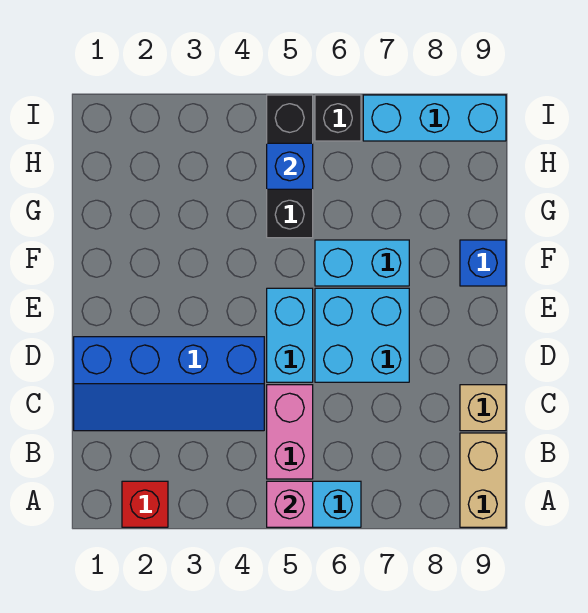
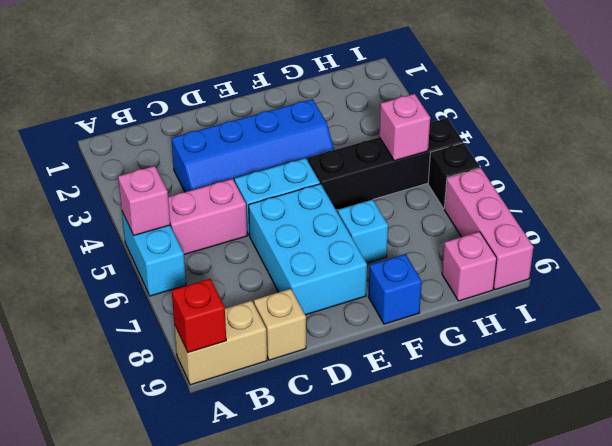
red 1x1 brick [122,481,168,527] -> red 1x1 brick moved to [172,279,226,353]
blue 2x4 slope [74,337,264,431] -> blue 2x4 slope turned to [171,99,334,192]
cyan 2x2 brick [315,288,409,382] -> cyan 2x3 brick [249,184,367,315]
cyan 1x2 brick [315,240,409,286] -> cyan 1x1 brick [338,199,388,263]
black 1x3 brick [267,95,313,238] -> black 1x4 brick [308,118,463,210]
blue 1x1 brick [267,143,313,189] -> pink 1x1 brick [379,94,430,161]
none -> pink 1x1 brick [442,232,497,301]
cyan 1x3 brick [363,95,506,141] -> pink 1x3 brick [444,168,534,290]

